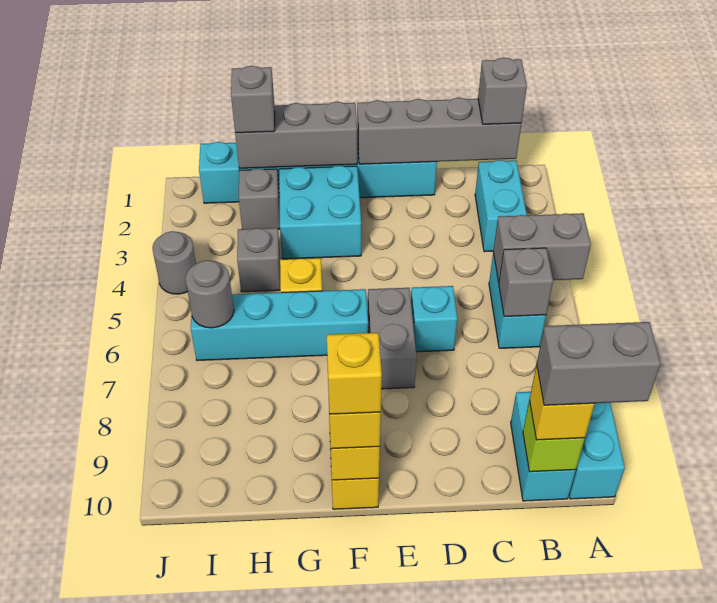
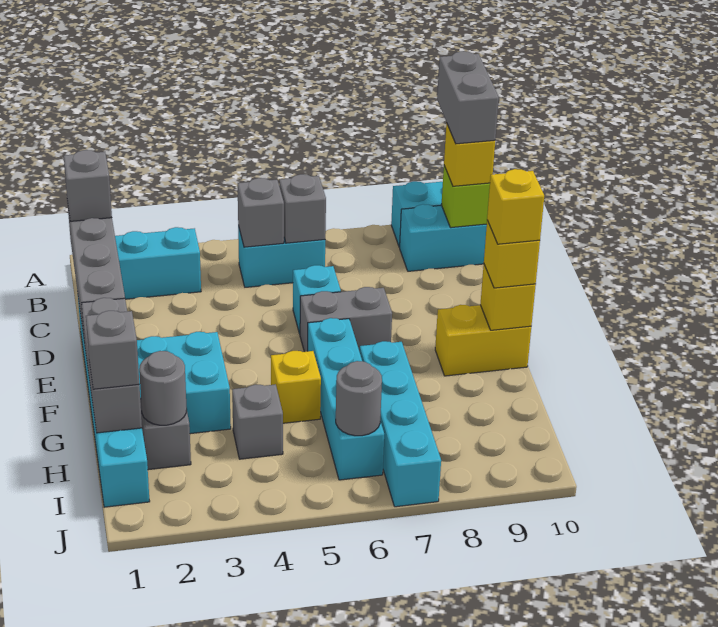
grey 1x2 brick [493,213,591,282] -> grey 1x1 brick [238,178,284,247]
none -> cyan 1x4 brick [360,341,441,507]
grey 1x1 round brick [152,231,196,294] -> grey 1x1 round brick moved to [139,351,187,425]

